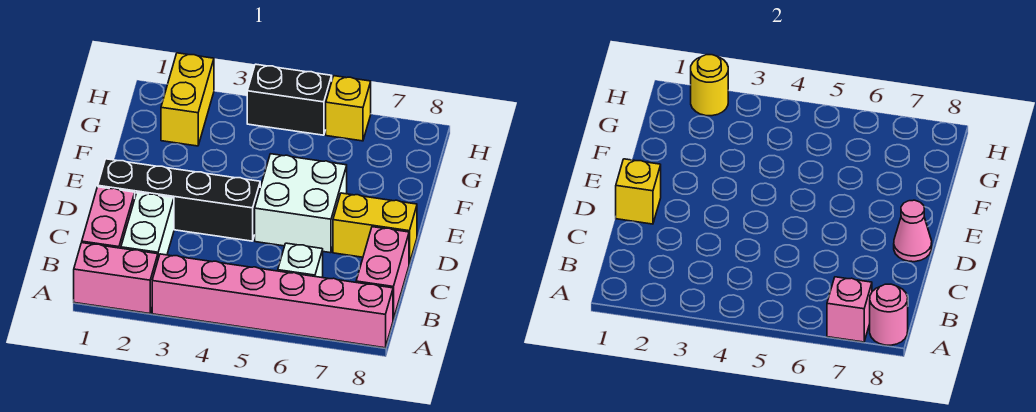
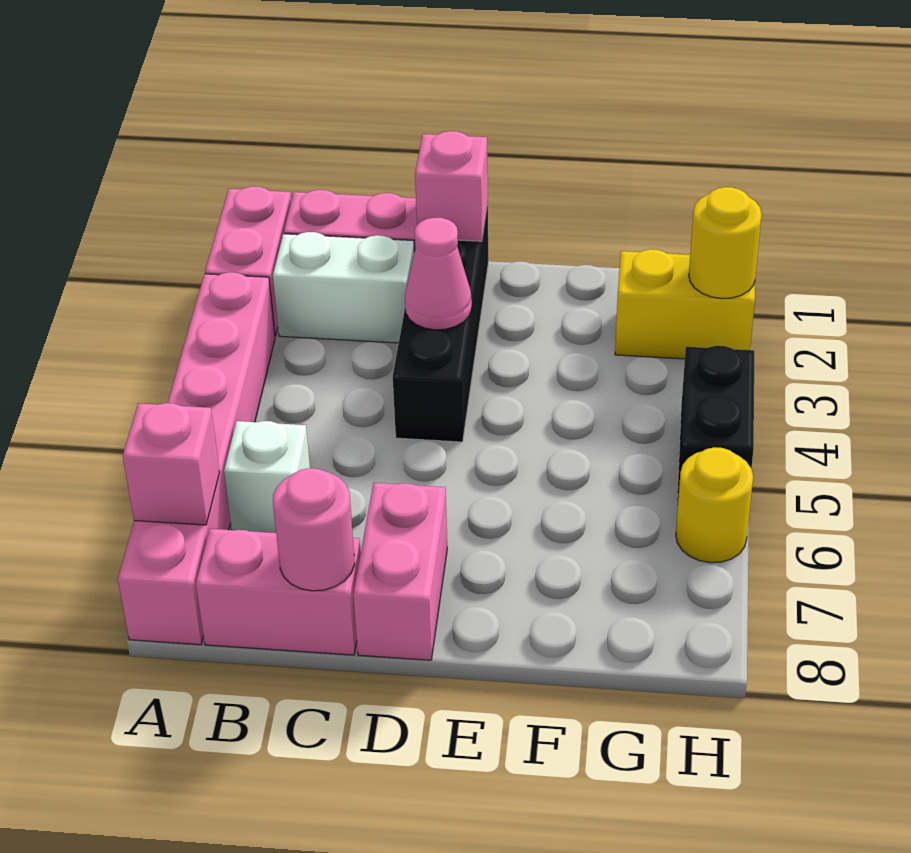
pink 1x1 round brick [870,284,908,345] -> pink 1x1 round brick moved to [273,468,355,591]
yellow 1x1 brick [616,159,661,224] -> pink 1x1 brick [415,131,488,241]
white 2x2 brick [255,154,347,253] -> none
yellow 1x2 brick [333,193,417,264] -> pink 1x2 brick [353,483,447,660]
pink 1x1 cone [894,200,932,262] -> pink 1x1 cone moved to [405,218,472,330]
yellow 1x1 brick [326,76,371,141] -> yellow 1x1 round brick [676,447,753,563]

